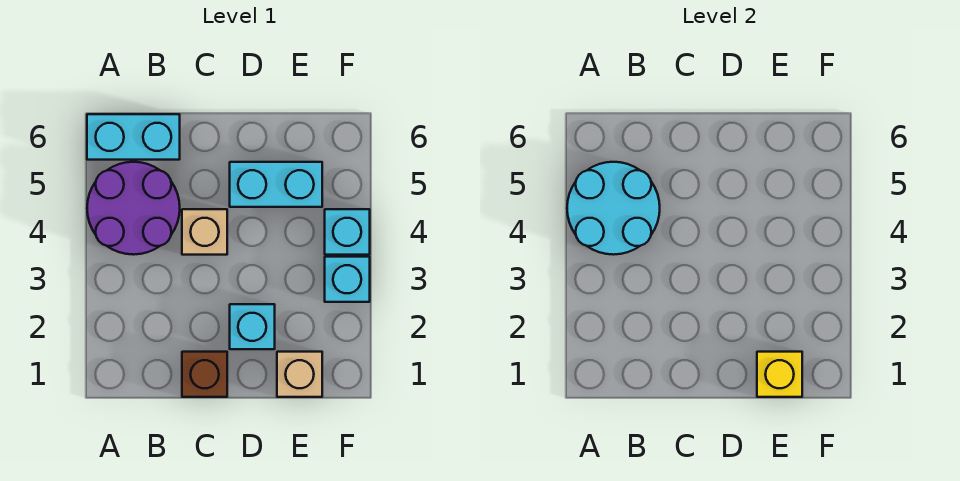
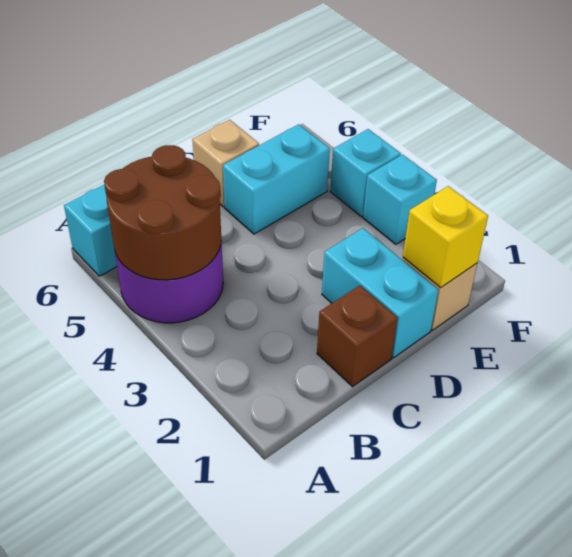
cyan 2x2 round brick [567,162,660,255] -> brown 2x2 round brick [104,145,221,280]
tan 1x1 brick [182,209,227,255] -> tan 1x1 brick moved to [192,120,259,207]
cyan 1x1 brick [230,304,275,349] -> cyan 1x2 brick [322,228,438,358]

